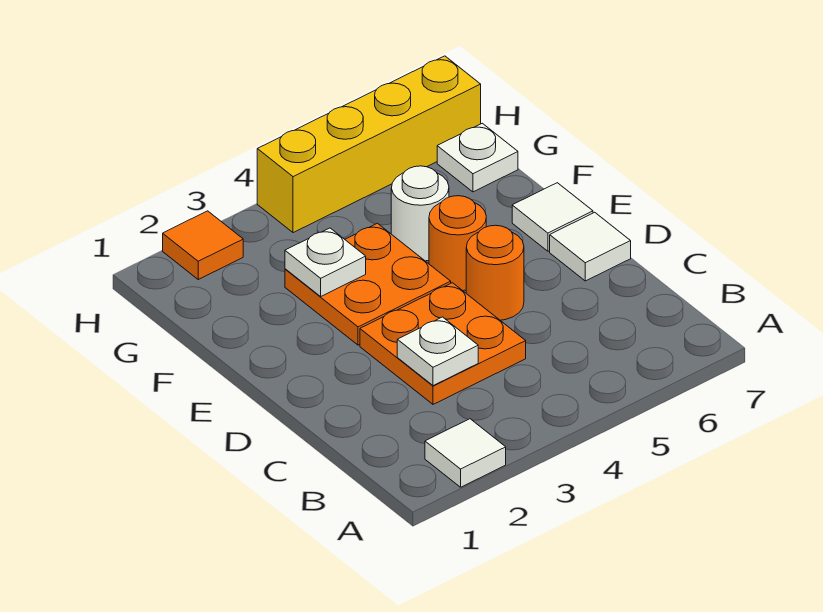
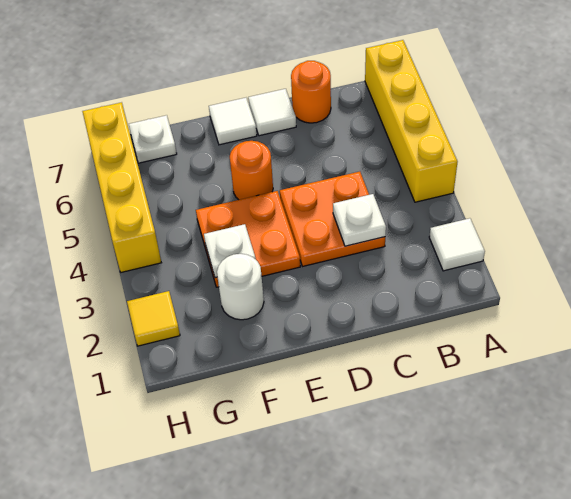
none -> yellow 1x4 brick [365,40,457,202]
orange 1x1 round brick [466,225,524,320] -> orange 1x1 round brick moved to [291,61,331,123]
white 1x1 round brick [391,166,449,261] -> white 1x1 round brick moved to [217,254,264,320]
orange 1x1 tile [163,211,243,279] -> yellow 1x1 tile [127,291,180,346]

